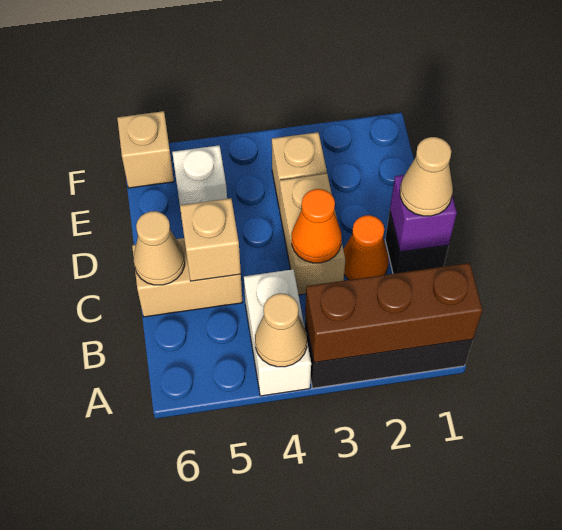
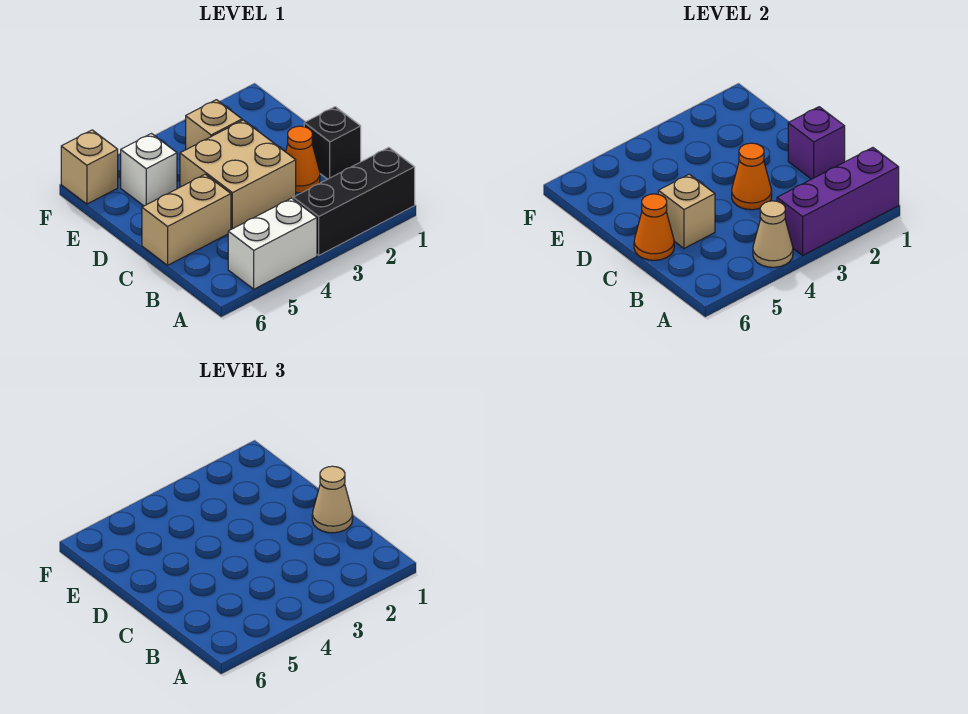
brown 1x3 brick [305,263,483,363] -> purple 1x3 brick [777,148,899,255]
white 1x2 brick [244,269,311,396] -> white 1x2 brick turned to [228,198,317,289]
tan 1x2 brick [280,174,345,295] -> tan 2x2 brick [180,120,296,229]
tan 1x1 cone [134,211,185,285] -> orange 1x1 cone [634,194,674,260]

